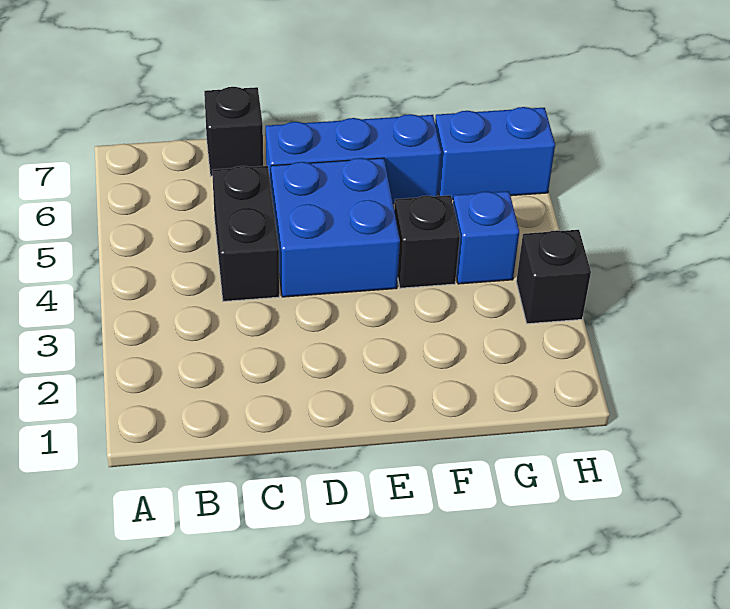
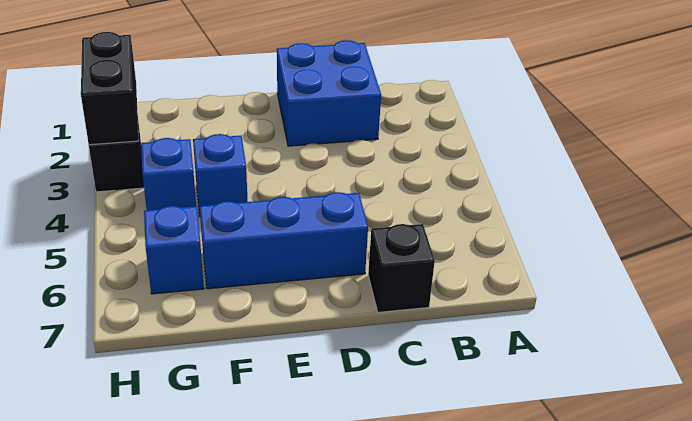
black 1x2 brick [212,166,279,301] -> black 1x2 brick moved to [81,32,138,145]
blue 2x2 brick [271,158,400,297] -> blue 2x2 brick moved to [277,40,381,146]
black 1x1 brick [394,195,460,288] -> blue 1x1 brick [193,134,248,216]
blue 1x2 brick [435,107,555,200] -> blue 1x1 brick [144,206,204,294]

